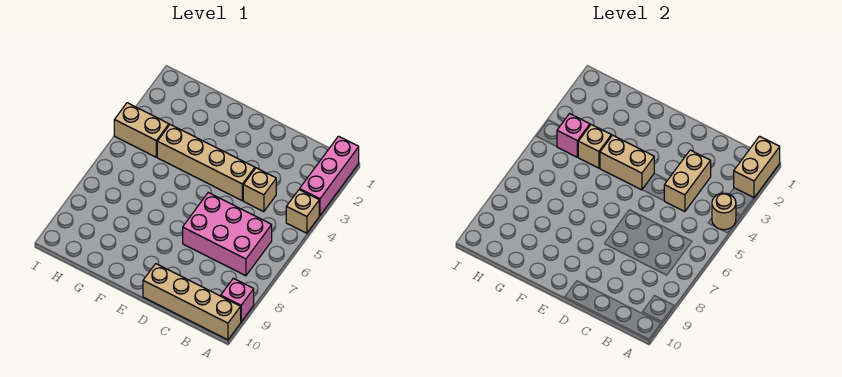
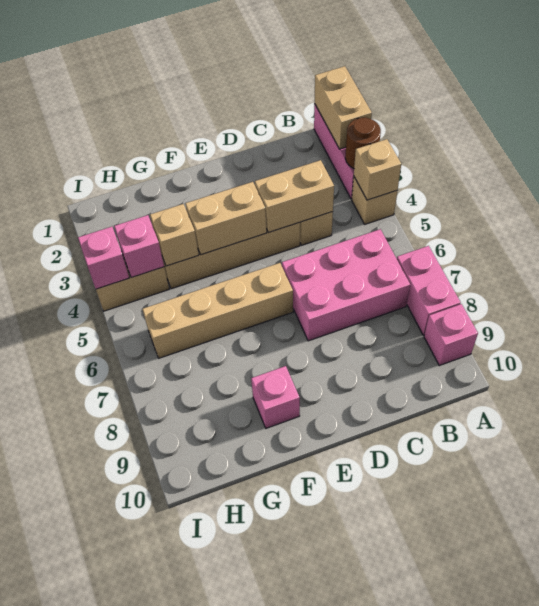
none -> brown 1x1 round brick [345,117,381,169]
tan 1x1 round brick [712,193,736,230] -> tan 1x1 brick [354,139,401,200]
none -> pink 1x2 brick [397,246,461,335]
tan 1x4 brick [143,264,241,340] -> tan 1x4 brick moved to [142,263,293,358]
tan 1x2 brick [664,150,711,212] -> tan 1x2 brick turned to [255,160,334,233]
none -> pink 1x1 brick [251,366,300,428]
none -> pink 1x1 brick [78,227,129,289]

